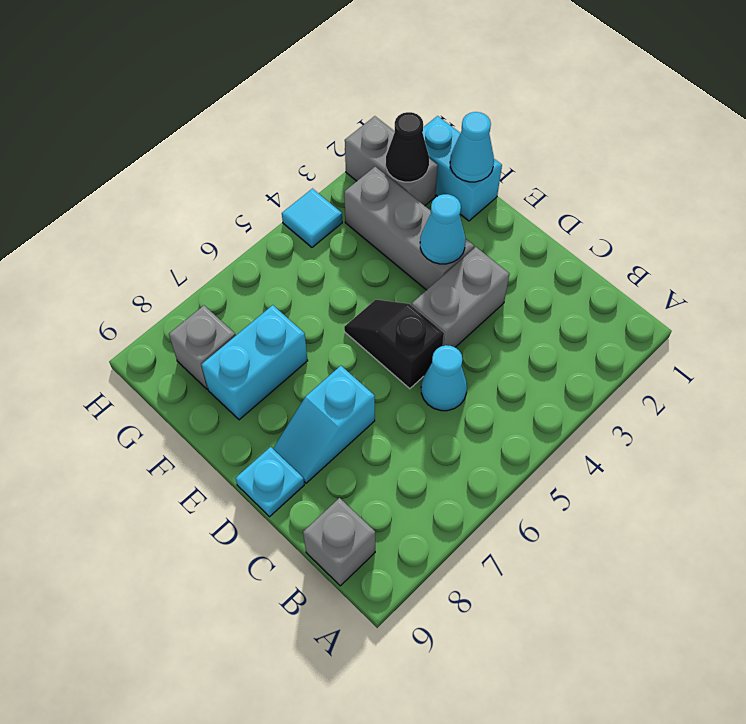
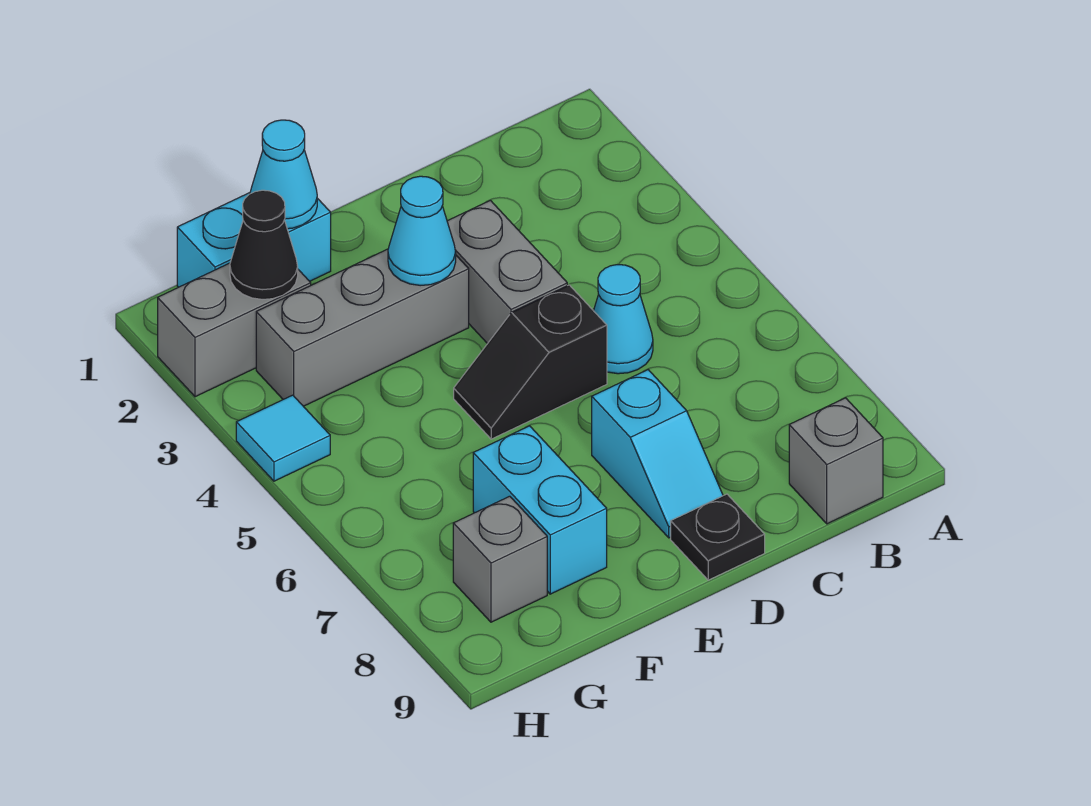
cyan 1x1 plate [235,447,304,517] -> black 1x1 plate [671,494,765,580]

